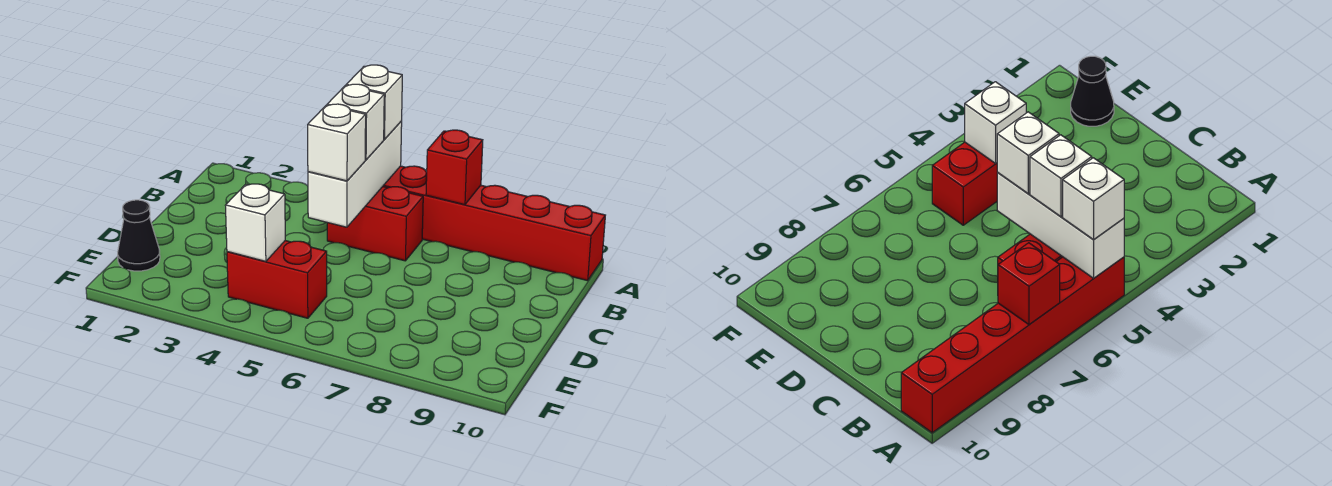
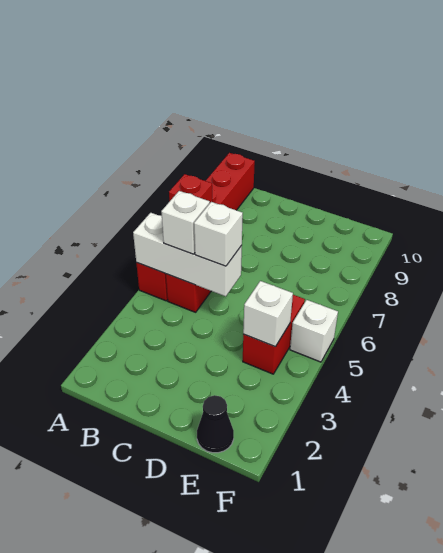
white 1x1 brick [346,65,402,139] -> white 1x1 brick moved to [290,300,338,362]

